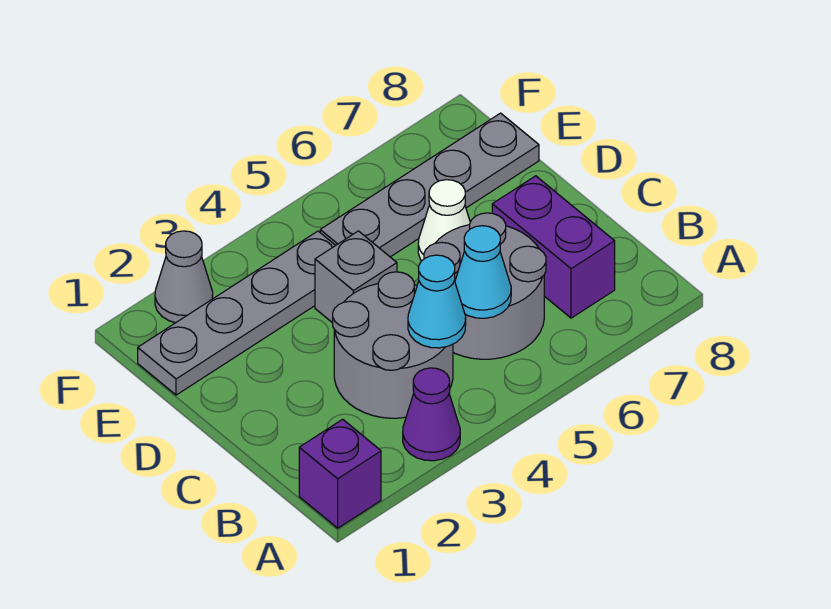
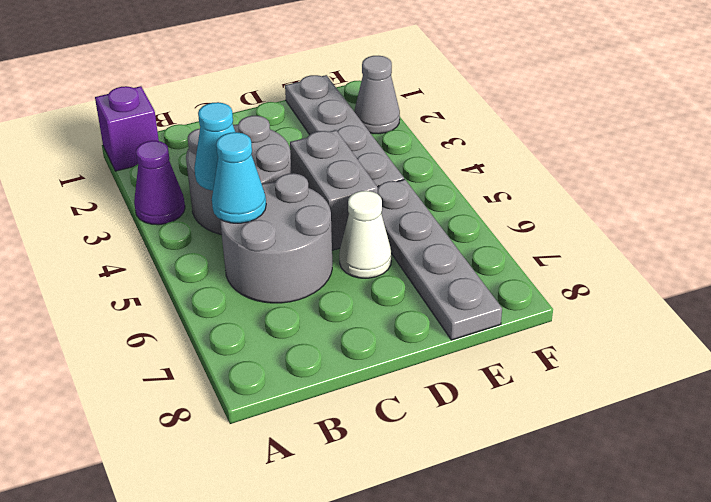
purple 1x2 brick [492,176,615,318] -> none
grey 1x1 brick [315,231,397,323] -> grey 1x2 brick [290,130,378,250]

